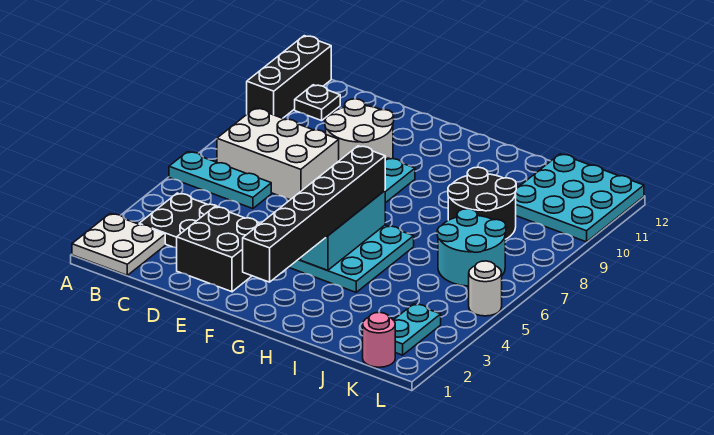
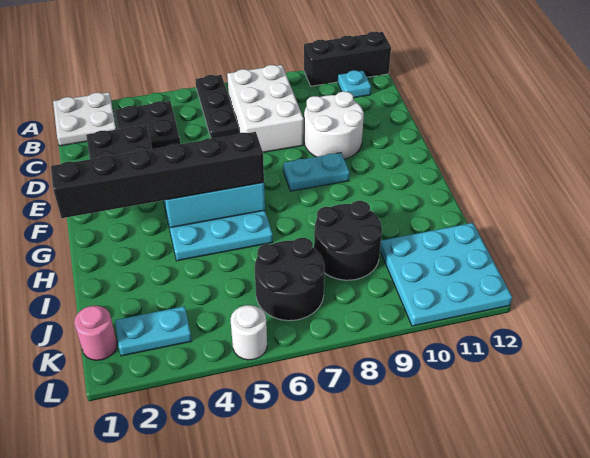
cyan 1x3 plate [169,152,271,209] -> black 1x3 plate [195,75,239,139]
black 1x1 plate [295,85,340,121] -> cyan 1x1 plate [338,70,371,98]
cyan 2x2 round brick [437,209,506,286] -> black 2x2 round brick [255,238,325,321]

